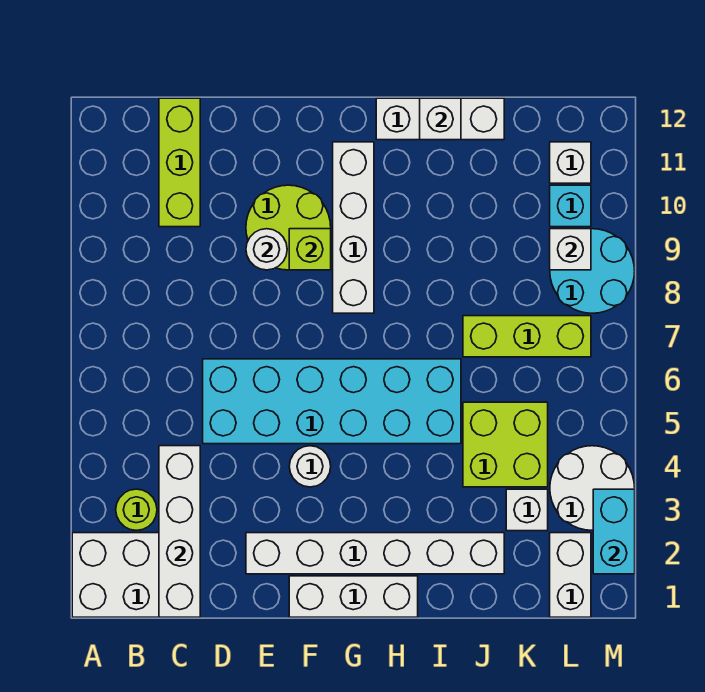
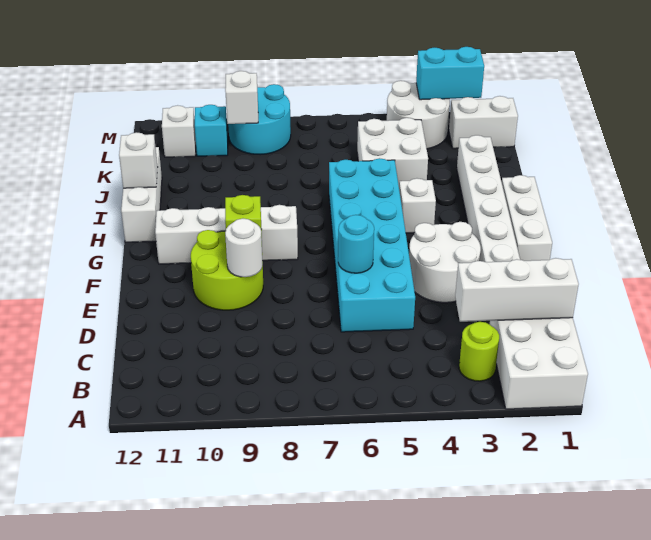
white 1x4 brick [159,446,200,617] -> white 1x3 brick [455,258,579,322]
lime 1x3 brick [159,98,200,227] -> none
none -> cyan 1x1 round brick [338,215,374,273]
white 1x1 round brick [289,446,331,487] -> white 2x2 round brick [409,222,481,303]
lime 2x2 brick [463,402,548,487] -> white 2x2 brick [357,118,428,185]
lime 1x3 brick [463,316,591,357] -> none
white 1x1 brick [506,489,548,531] -> white 1x1 brick moved to [399,178,436,233]

